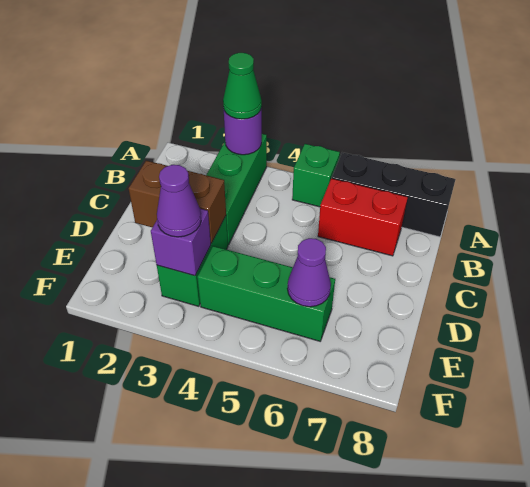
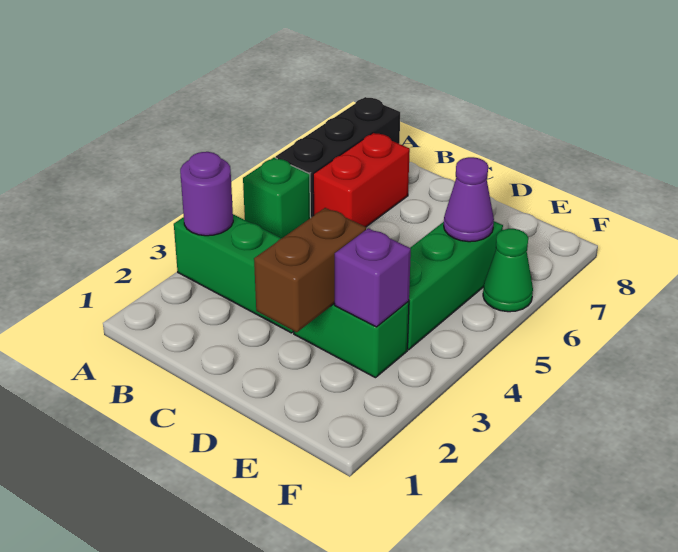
green 1x1 cone [223,53,262,119] -> green 1x1 cone moved to [483,229,533,312]
purple 1x1 cone [157,165,201,237] -> none

